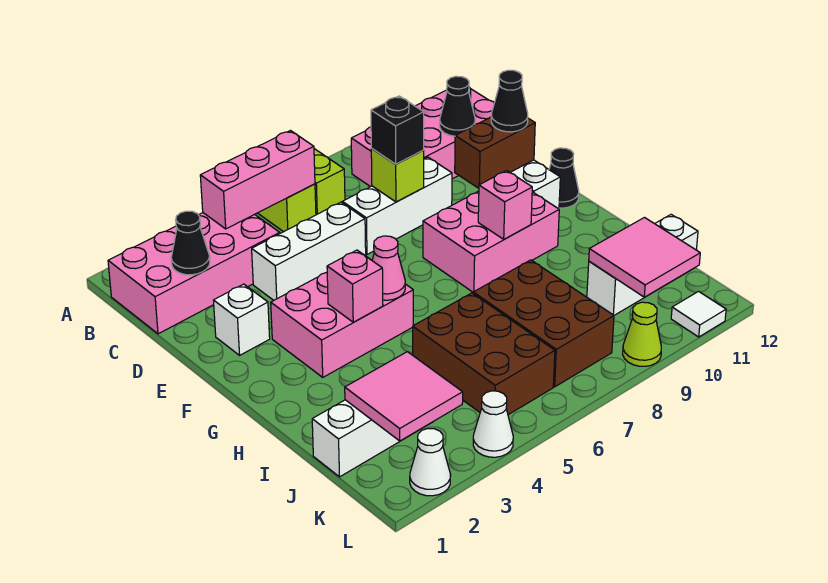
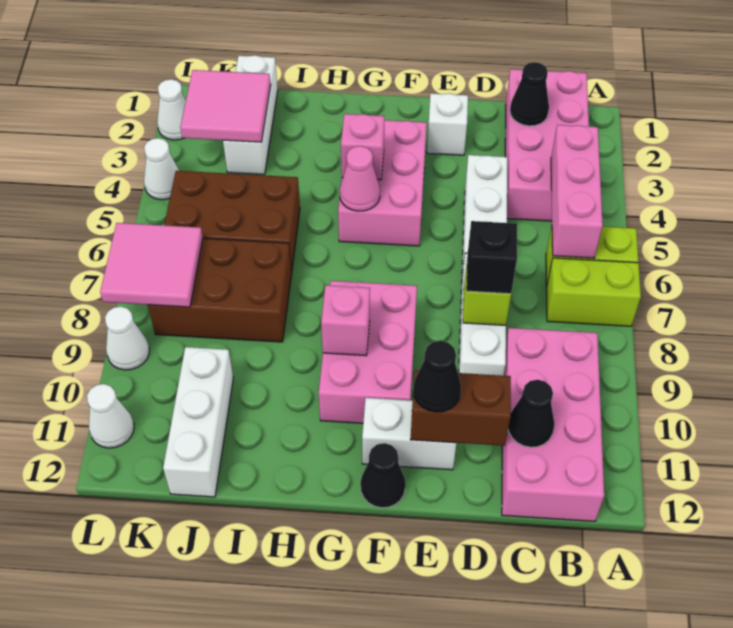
brown 1x2 brick [455,117,535,188] -> brown 1x2 brick turned to [410,370,511,446]
pink 2x2 tile [589,218,700,297] -> pink 2x2 tile moved to [100,223,203,307]
lime 1x1 cone [623,302,661,366] -> white 1x1 cone [105,306,149,370]
white 1x1 tile [671,291,726,337] -> white 1x1 cone [87,384,134,448]

